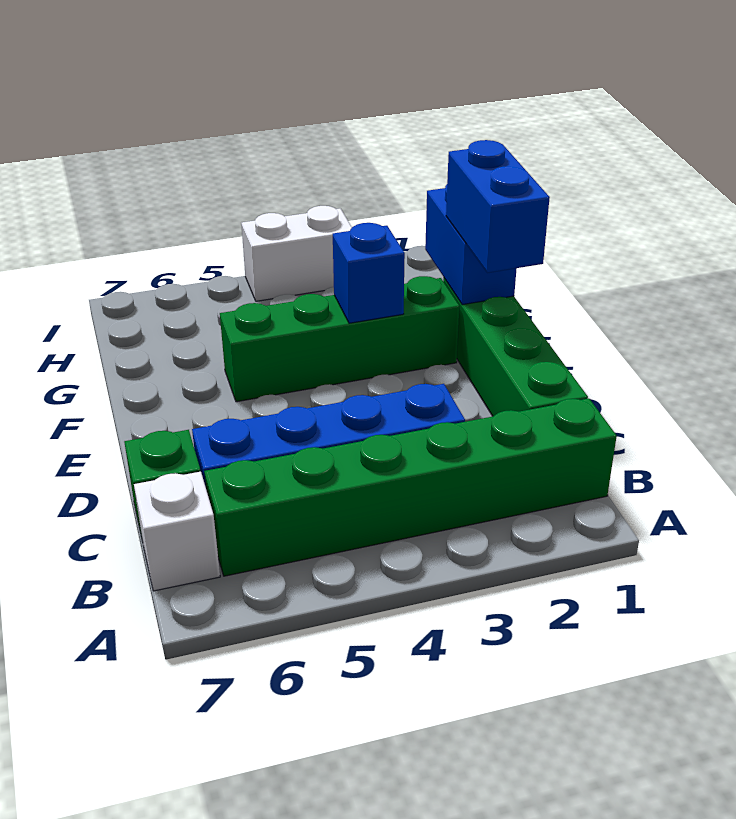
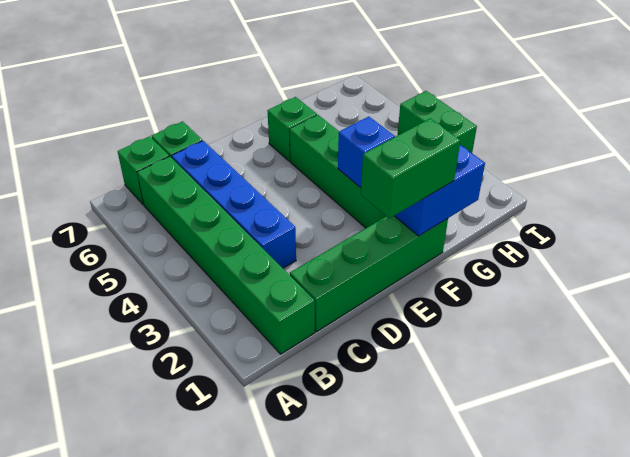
white 1x1 brick [134,472,220,591] -> green 1x1 brick [118,136,169,205]
blue 1x2 brick [446,140,550,273] -> green 1x2 brick [361,118,461,218]
none -> green 1x1 brick [267,97,317,161]
white 1x2 brick [241,206,352,301] -> green 1x2 brick [398,91,477,153]

